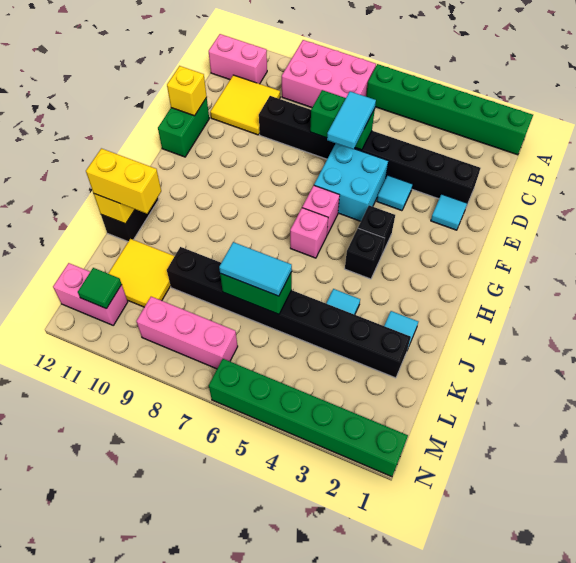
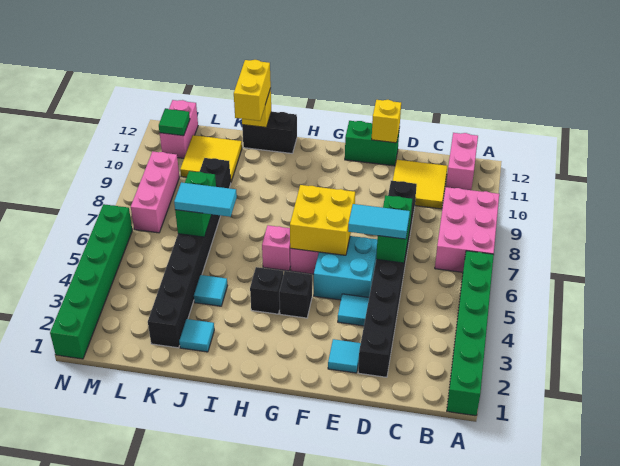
none -> yellow 2x2 brick [290,185,355,255]
cyan 1x2 tile [219,242,292,296] -> cyan 1x2 tile turned to [174,182,237,217]

